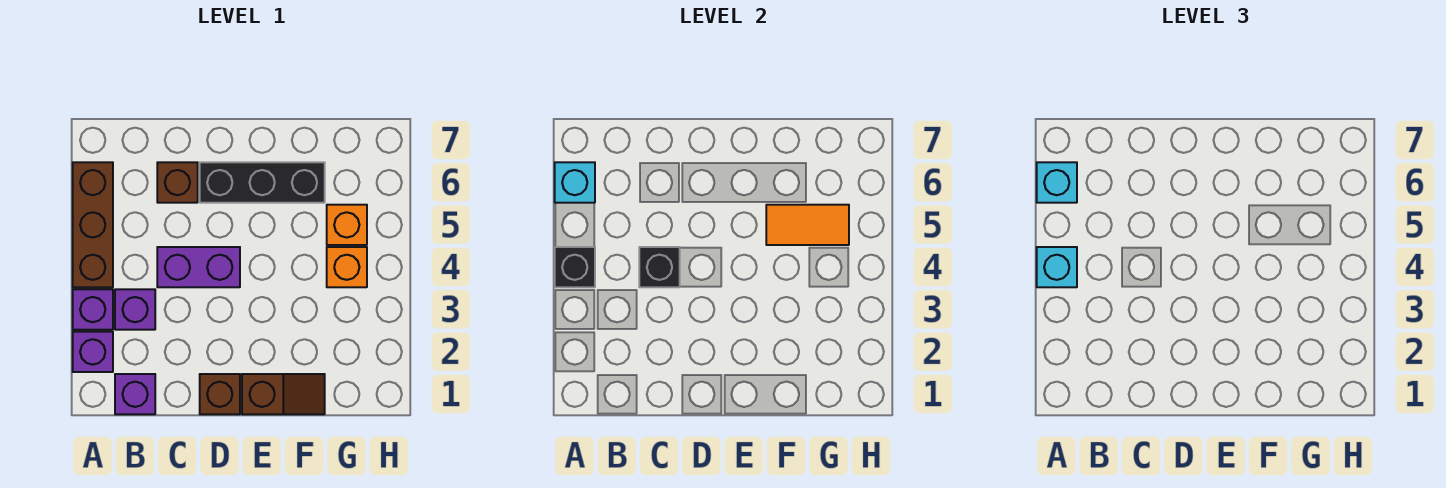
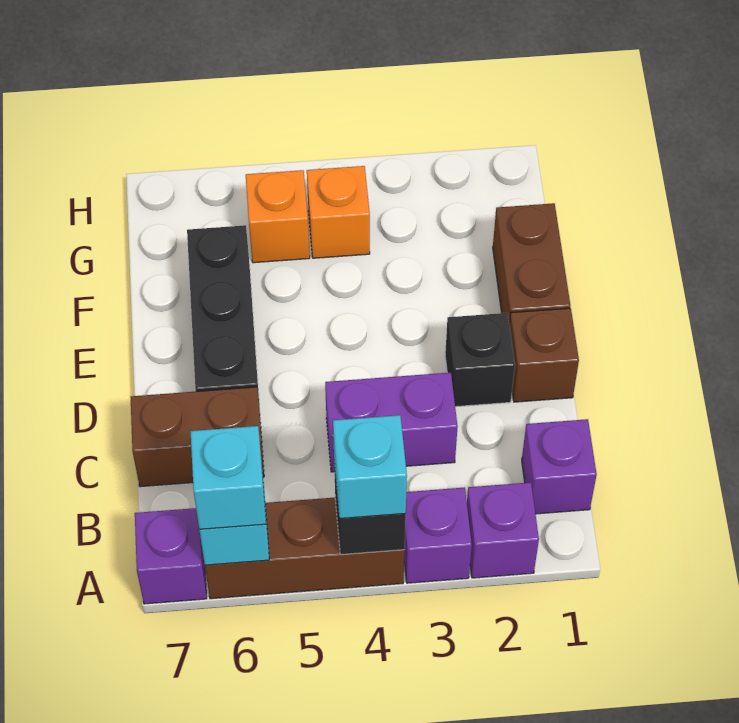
purple 1x1 brick [115,289,155,330] -> purple 1x1 brick moved to [135,508,207,604]
purple 1x2 brick [157,247,240,287] -> purple 1x2 brick turned to [325,373,458,472]
black 1x1 brick [639,247,680,287] -> black 1x1 brick moved to [445,313,515,407]
brown 1x1 brick [157,162,198,203] -> brown 1x2 brick [131,387,264,487]
brown 1x2 slope [242,374,325,414] -> brown 1x2 brick [493,203,570,325]
orange 1x2 tile [766,205,849,245] -> none

